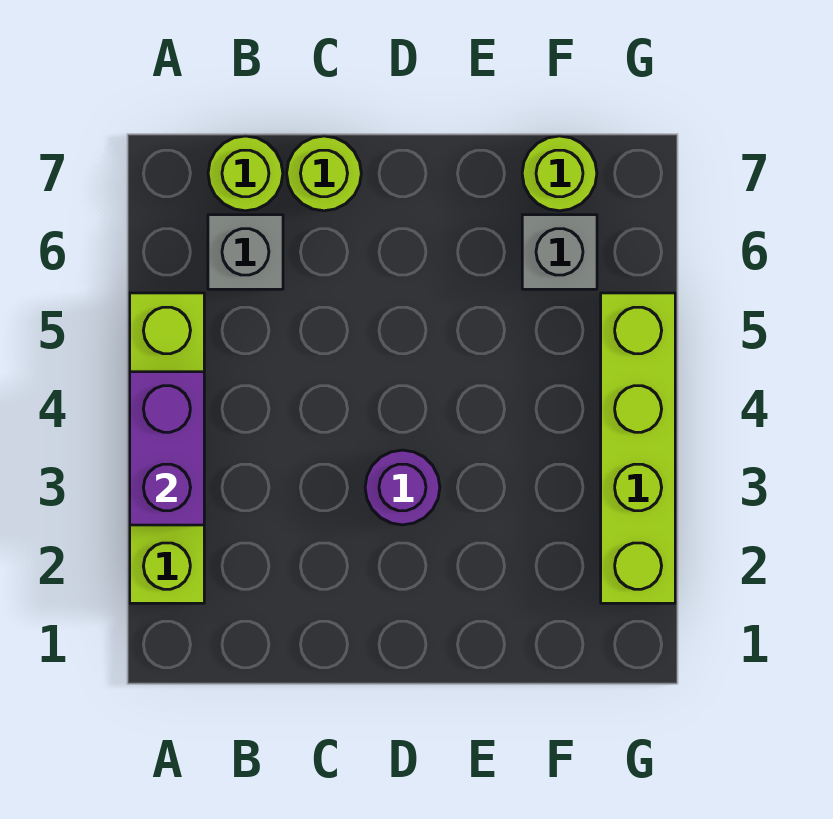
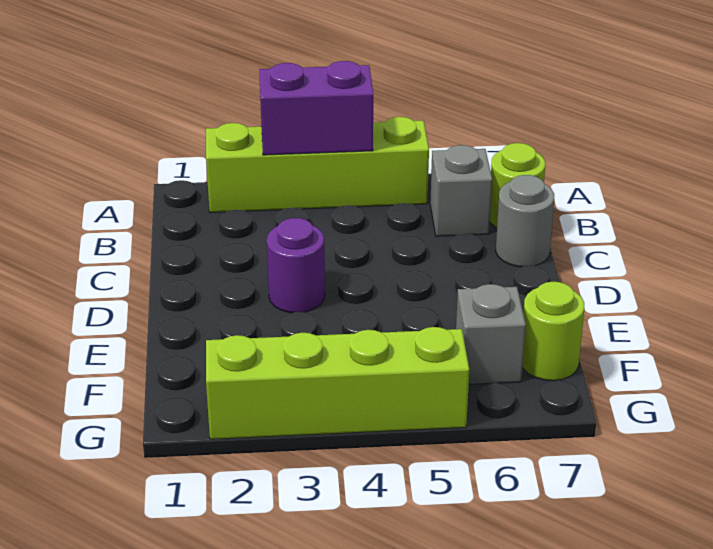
lime 1x1 round brick [287,136,361,211] -> grey 1x1 round brick [496,175,554,267]

